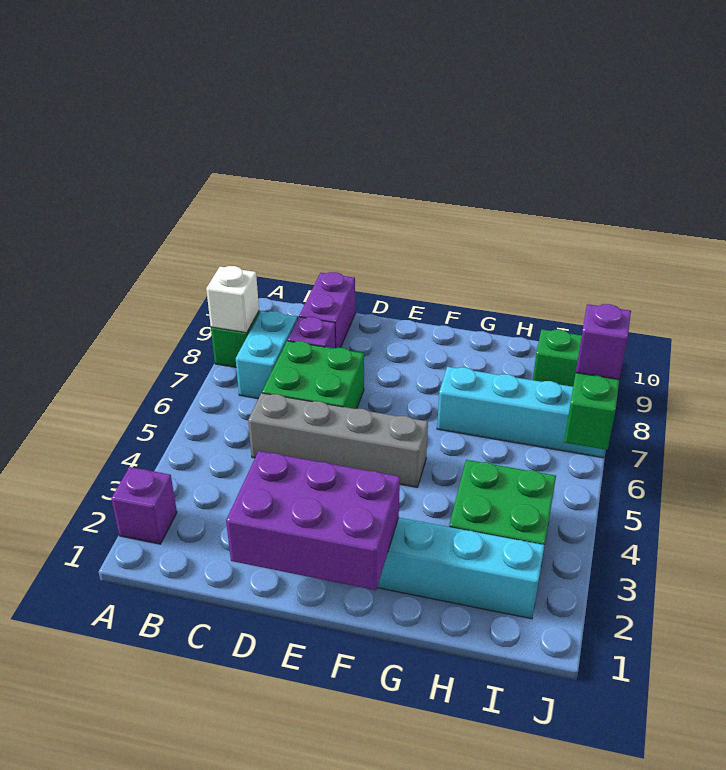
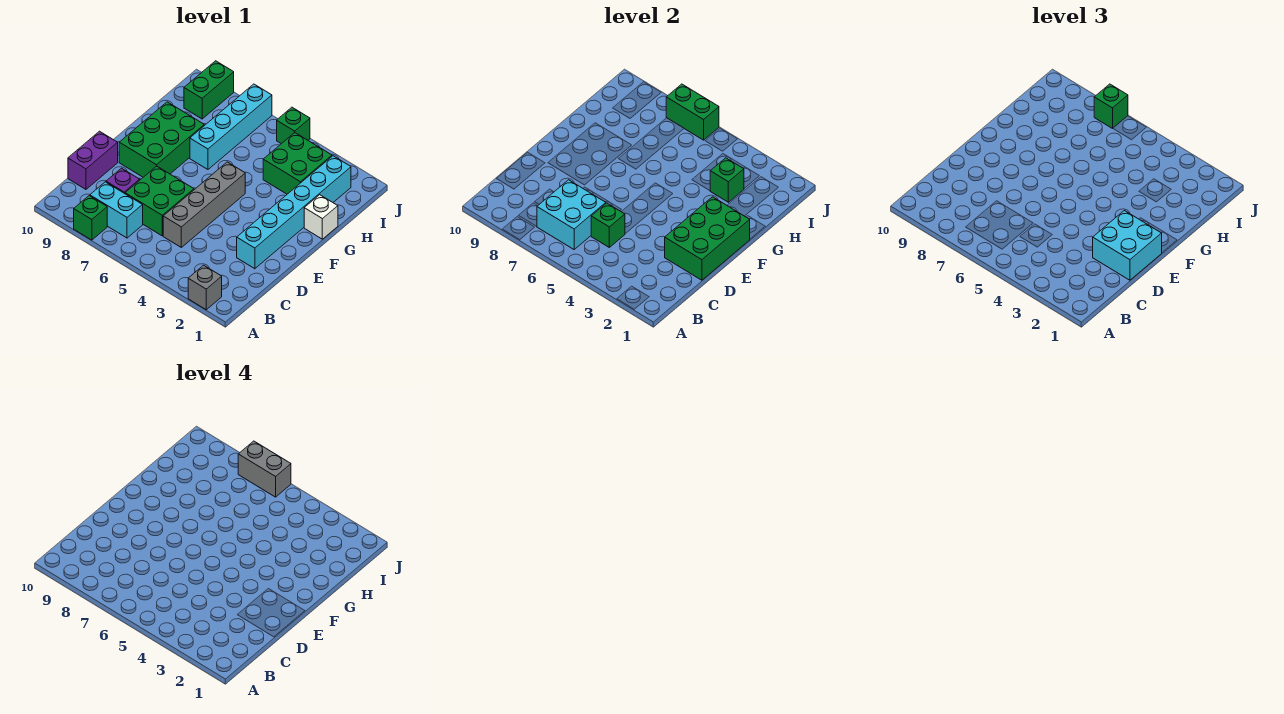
purple 1x1 brick [111,467,177,544] -> grey 1x1 brick [188,265,222,310]
white 1x1 brick [206,266,259,333] -> white 1x1 brick moved to [304,195,338,239]
none -> cyan 2x2 brick [537,180,606,249]
none -> green 1x1 brick [591,203,625,247]
purple 1x2 brick [299,272,355,348] -> purple 1x2 brick turned to [68,131,118,189]
purple 2x3 brick [226,451,400,590] -> green 2x3 brick [665,197,750,280]
none -> cyan 2x2 brick [1093,211,1162,280]
none -> green 2x3 brick [119,102,204,177]
none -> green 1x1 brick [710,158,744,202]
none -> green 1x1 brick [277,107,310,144]
none -> grey 1x2 brick [238,441,291,497]
purple 1x1 brick [576,304,631,379] -> green 1x1 brick [1094,84,1128,128]

